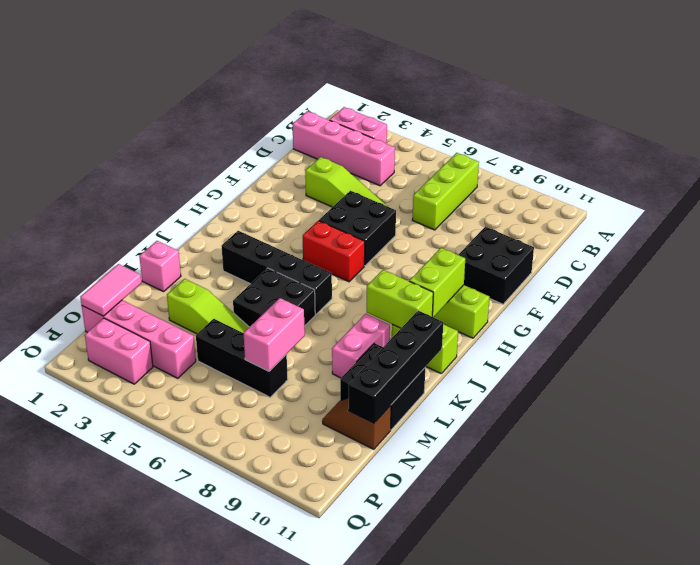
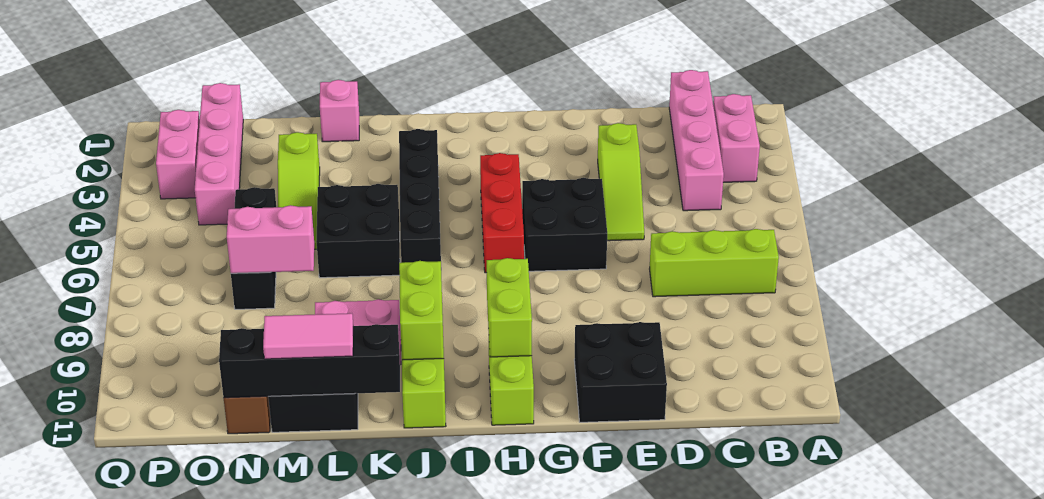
red 1x2 brick [303,221,365,282] -> red 1x3 brick [480,153,524,273]
lime 1x2 brick [409,248,465,317] -> lime 1x2 brick turned to [487,258,532,357]
pink 1x2 tile [80,264,141,316] -> pink 1x2 tile moved to [263,313,353,359]

